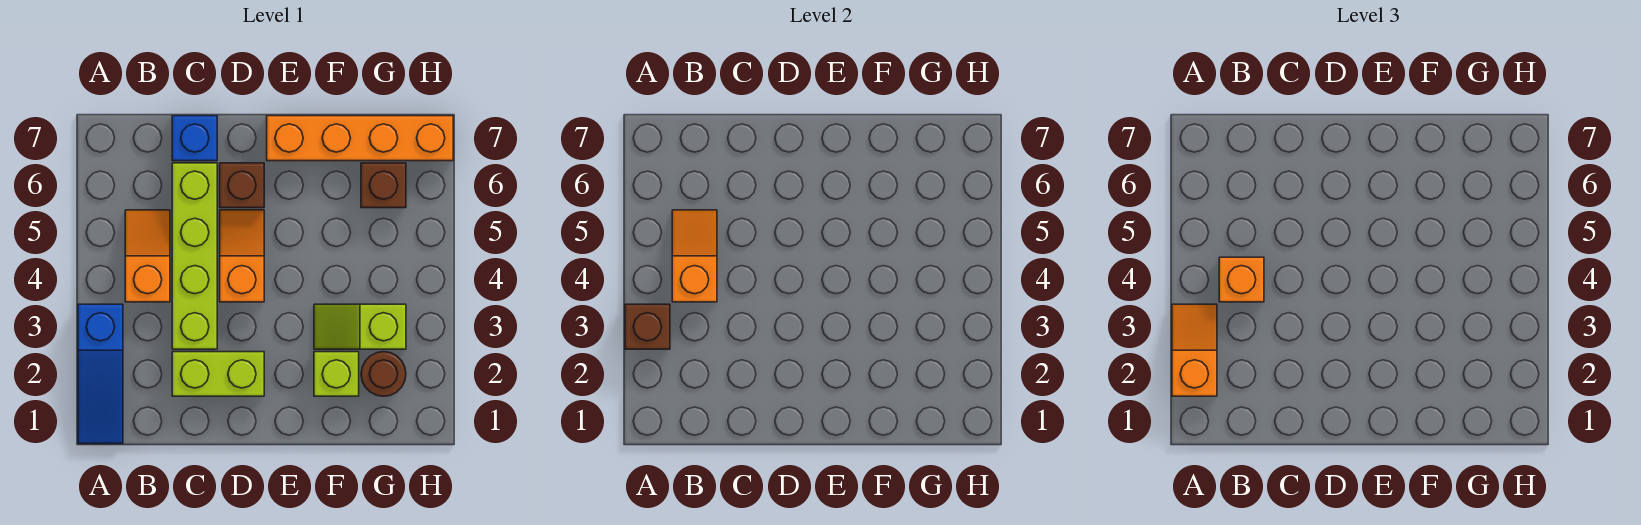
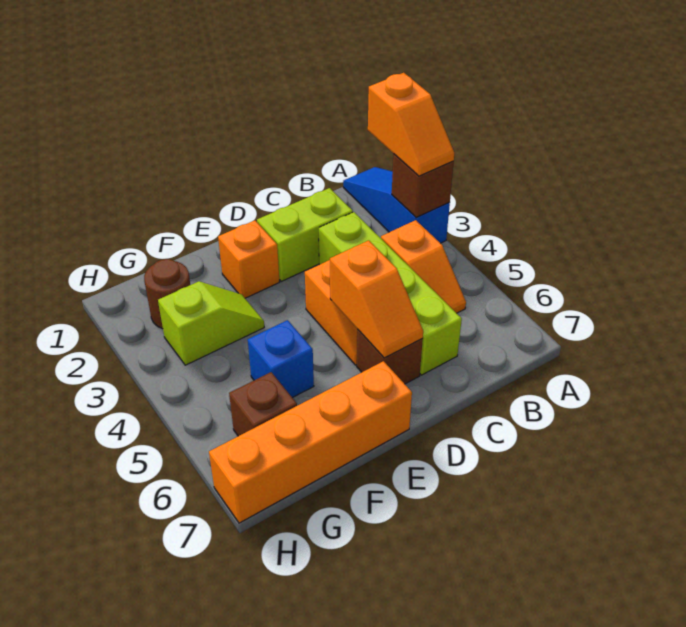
orange 1x2 slope [672,210,717,302] -> orange 1x2 slope moved to [330,240,423,358]
orange 1x1 brick [1219,257,1264,302] -> orange 1x1 brick moved to [218,220,279,298]
blue 1x1 brick [172,116,217,161] -> blue 1x1 brick moved to [248,320,314,398]
lime 1x1 brick [314,352,359,396] -> none

